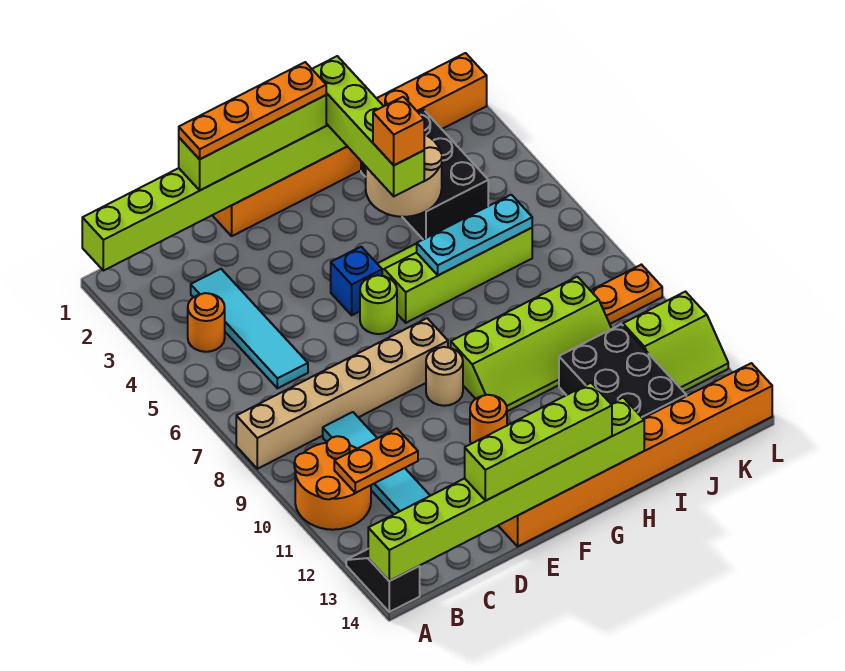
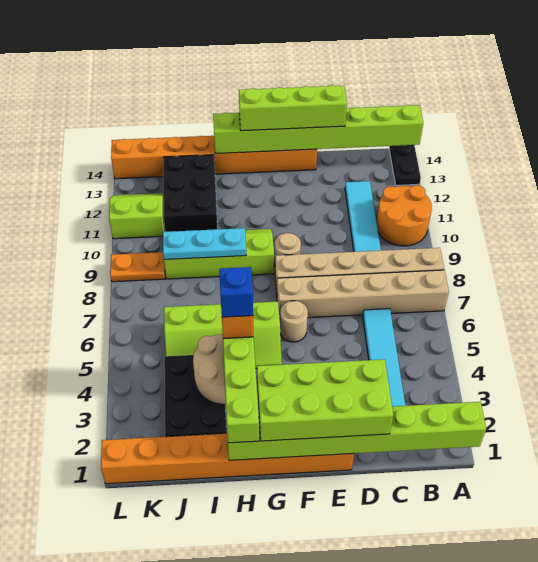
none -> tan 1x6 brick [277,270,449,319]
black 1x2 slope [346,549,420,612] -> black 1x2 plate [389,145,421,185]
orange 1x1 round brick [188,293,225,352] -> none
orange 1x2 plate [334,429,418,493] -> none
lime 1x4 brick [179,95,326,190] -> lime 2x4 brick [257,359,393,441]
orange 1x4 plate [179,62,326,159] -> none
blue 1x1 brick [331,247,382,315] -> blue 1x1 brick moved to [219,267,253,317]
lime 1x1 round brick [360,275,397,334] -> tan 1x1 round brick [280,301,308,342]
orange 1x1 round brick [470,395,507,444] -> none
cyan 1x3 plate [417,195,532,275] -> cyan 1x3 plate moved to [163,228,246,260]

